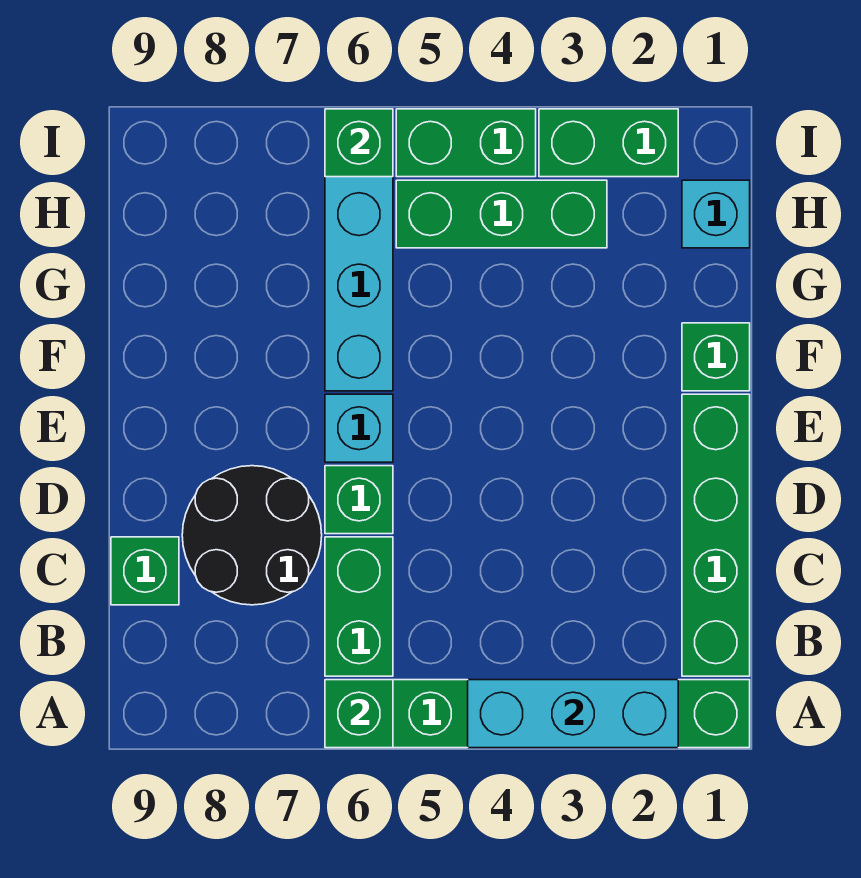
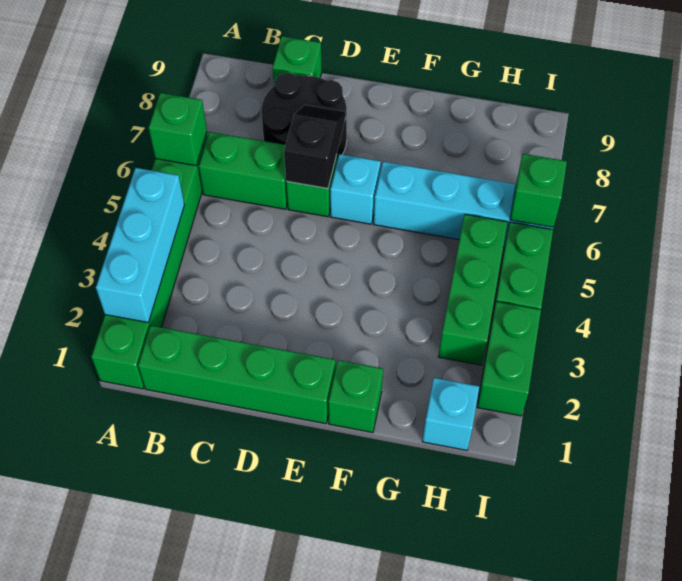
none -> black 1x2 slope [284,105,346,188]

